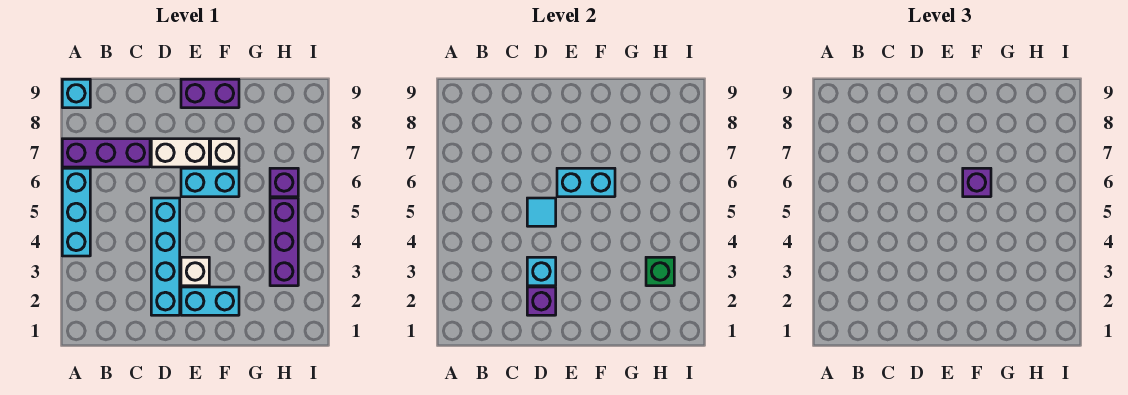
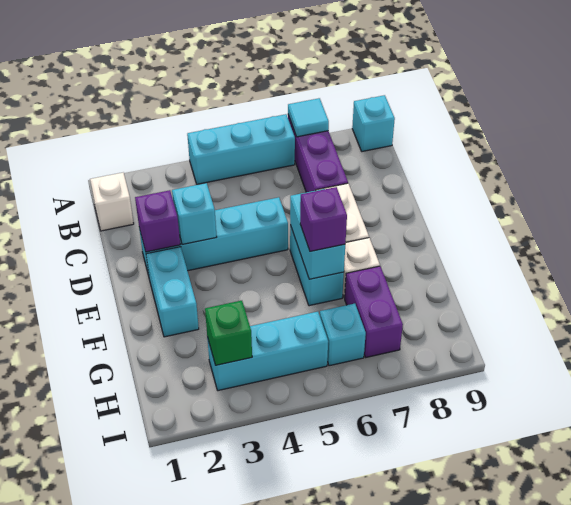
cyan 1x1 tile [527,198,556,226] -> cyan 1x1 tile moved to [288,98,329,137]
white 1x1 brick [181,257,209,286] -> white 1x1 brick moved to [90,173,134,231]
purple 1x2 brick [181,79,239,108] -> purple 1x2 brick moved to [345,266,403,357]
purple 1x3 brick [270,198,298,286] -> cyan 1x3 brick [207,312,328,391]
purple 1x1 brick [270,168,298,197] -> cyan 1x1 brick [320,304,366,366]

